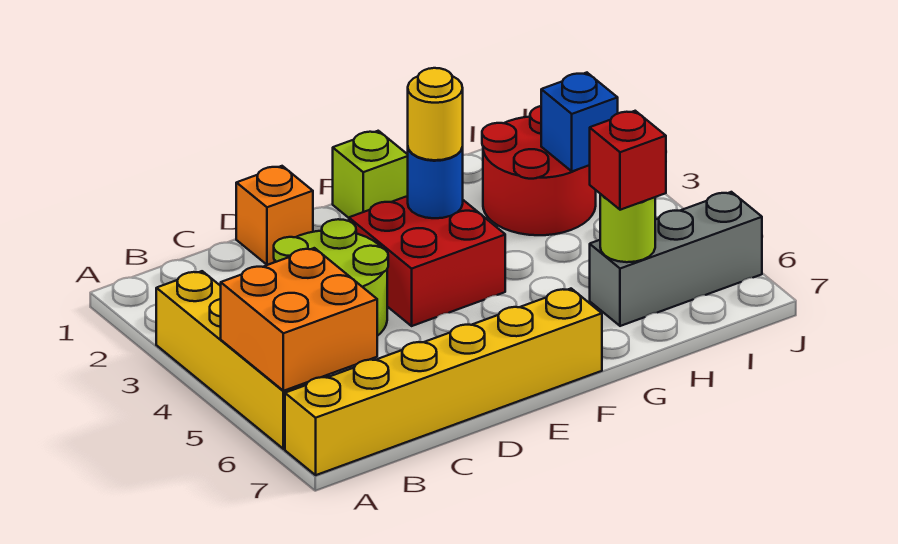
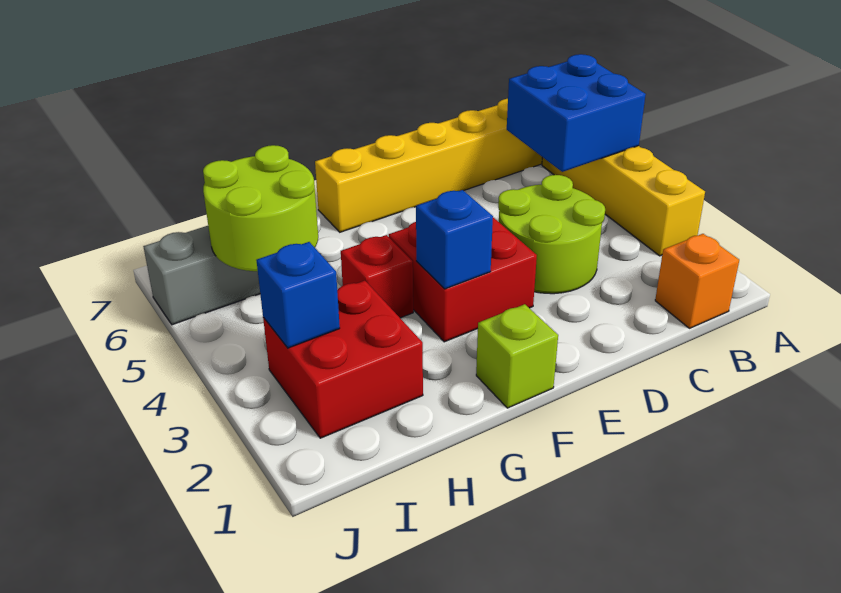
orange 2x2 brick [221,248,377,391] -> blue 2x2 brick [507,54,646,172]
orange 1x1 brick [236,166,313,265] -> orange 1x1 brick moved to [655,234,739,328]
blue 1x1 round brick [408,147,463,218] -> blue 1x1 brick [416,190,493,289]
yellow 1x1 round brick [408,68,463,160] -> none
red 2x2 round brick [482,106,596,235] -> red 2x2 brick [263,281,423,438]
lime 1x1 round brick [600,194,655,262] -> lime 2x2 round brick [203,145,318,271]
red 1x1 brick [590,111,666,210] -> red 1x1 brick moved to [341,235,413,318]

